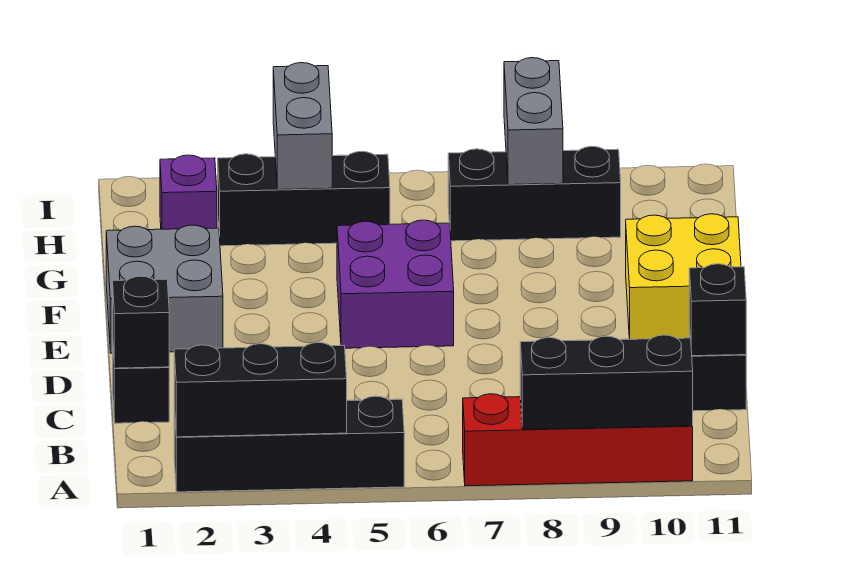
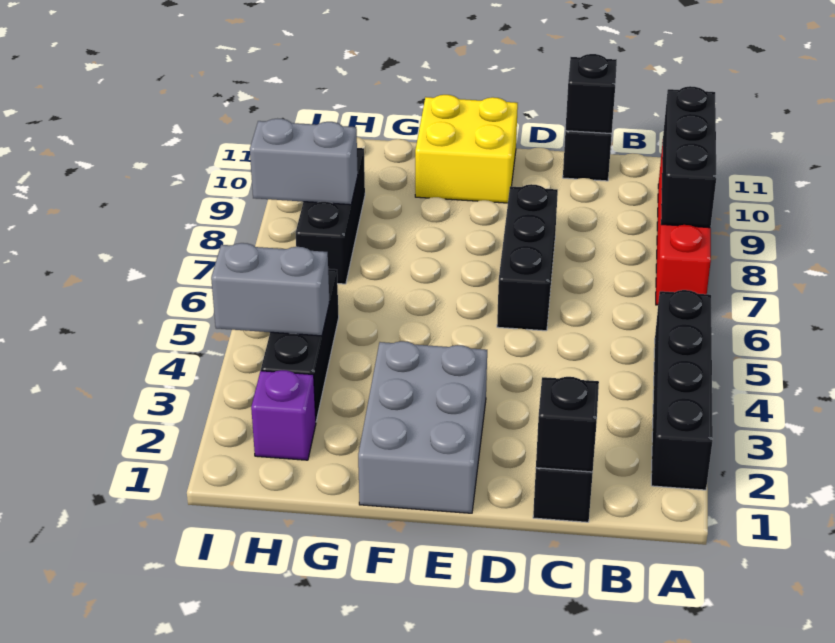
black 1x3 brick [174,343,347,437] -> black 1x3 brick moved to [497,184,558,331]
grey 2x2 brick [106,225,223,353] -> grey 2x3 brick [358,341,487,513]
purple 2x2 brick [337,220,454,348] -> none

